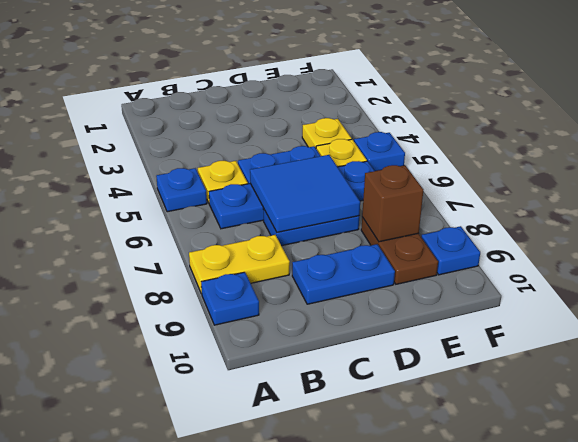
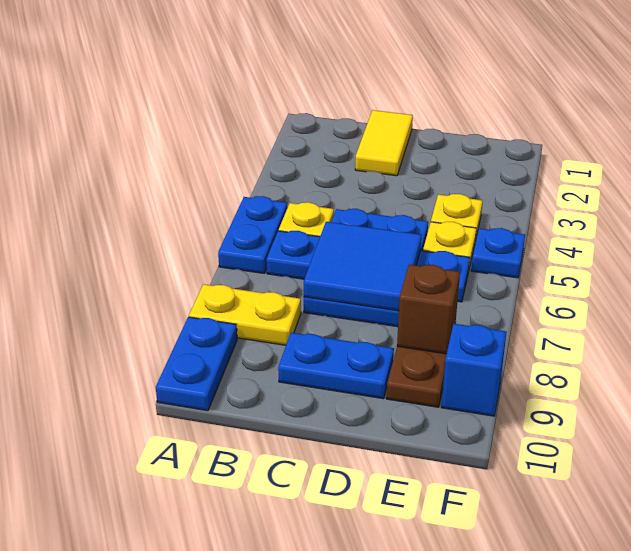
blue 1x1 plate [156,168,207,212] -> blue 1x2 plate [218,196,288,273]
blue 1x1 plate [201,272,259,325] -> blue 1x2 plate [156,317,237,411]
none -> yellow 1x2 tile [355,110,413,176]
blue 1x1 plate [421,226,480,275] -> blue 1x1 brick [441,324,507,416]

